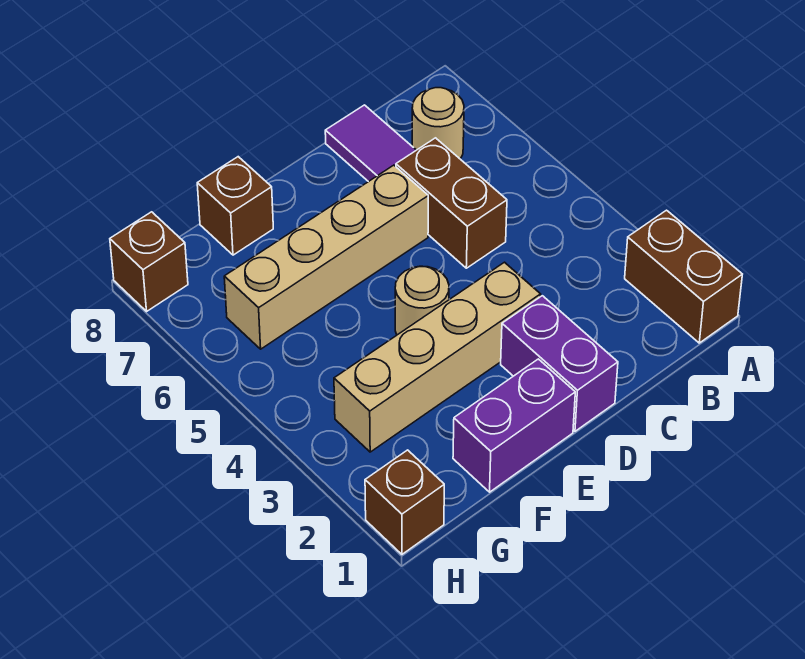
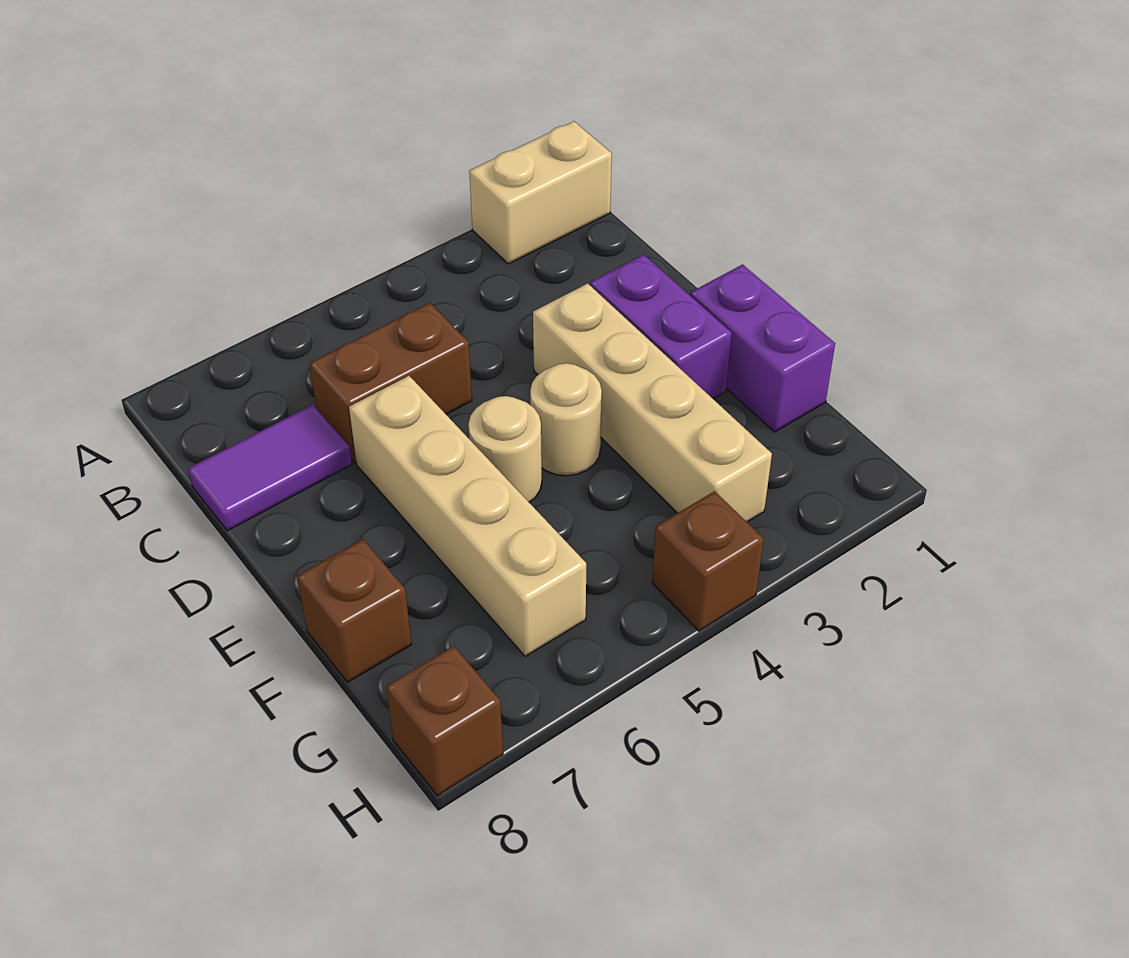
brown 1x2 brick [625,210,742,343] -> tan 1x2 brick [469,121,612,264]
tan 1x1 round brick [412,88,464,159] -> tan 1x1 round brick moved to [468,396,542,502]
purple 1x2 brick [501,296,618,431] -> purple 1x2 brick turned to [590,255,732,399]
brown 1x1 brick [365,450,444,554] -> brown 1x1 brick moved to [652,491,764,631]

